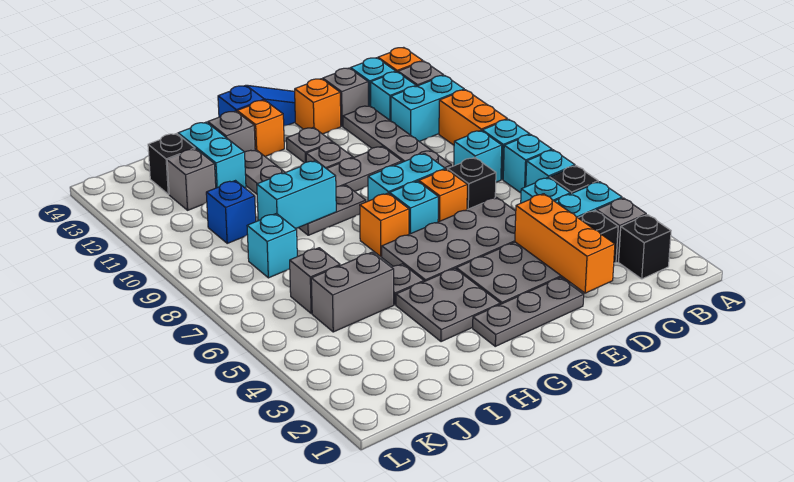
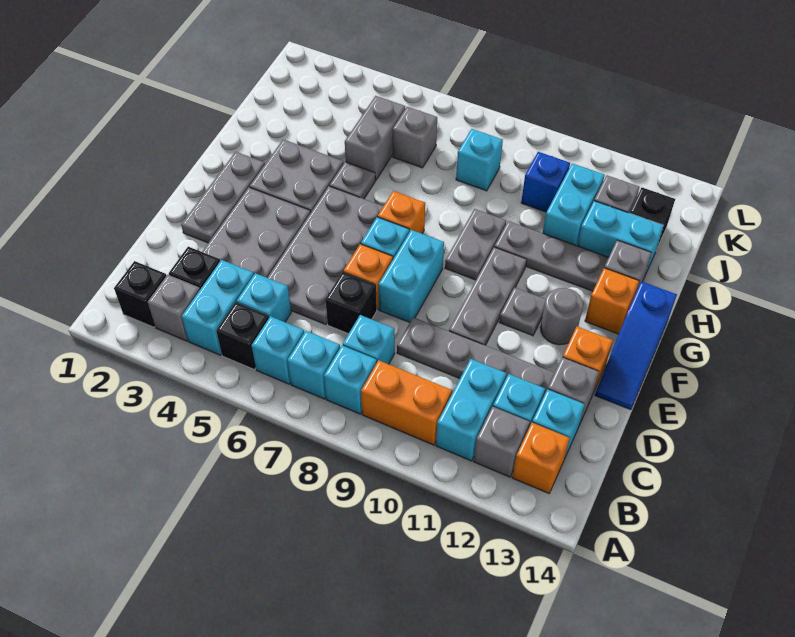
orange 1x3 brick [515,194,615,293] -> none
grey 1x1 plate [286,127,333,163] -> grey 1x1 round brick [540,288,583,345]
cyan 1x2 brick [257,161,336,229] -> cyan 1x2 brick moved to [543,163,605,246]

